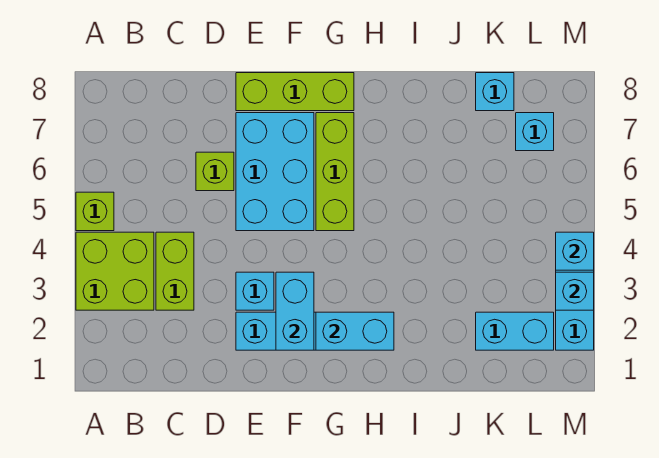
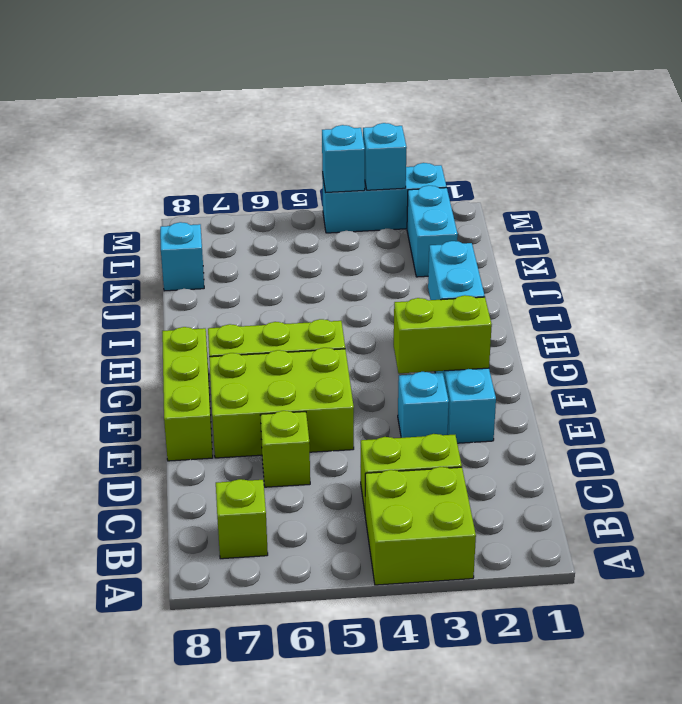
lime 1x1 brick [76,192,114,231] -> lime 1x1 brick moved to [216,479,268,559]
cyan 2x3 brick [236,113,314,231] -> lime 2x3 brick [209,348,354,458]
cyan 1x2 brick [276,272,314,350] -> lime 1x2 brick [394,295,492,373]
cyan 1x1 brick [516,113,554,151] -> none

